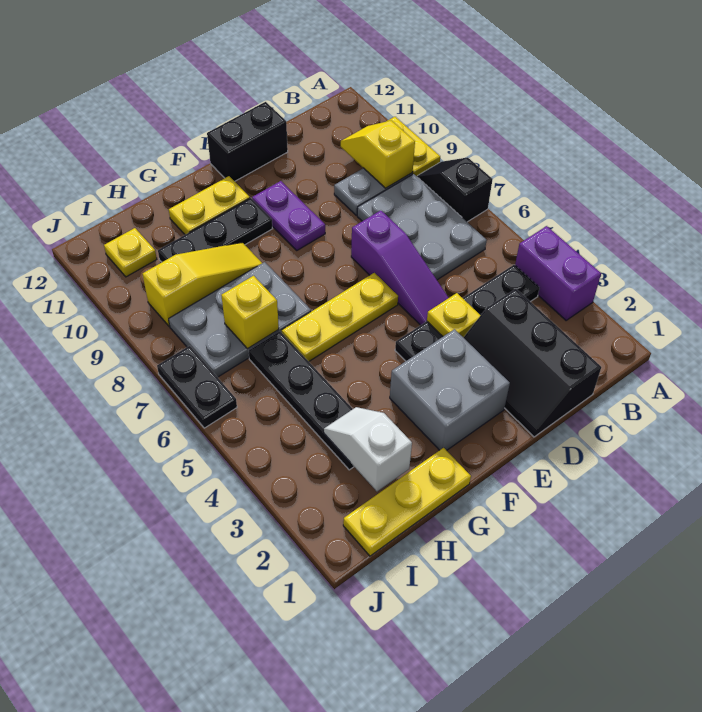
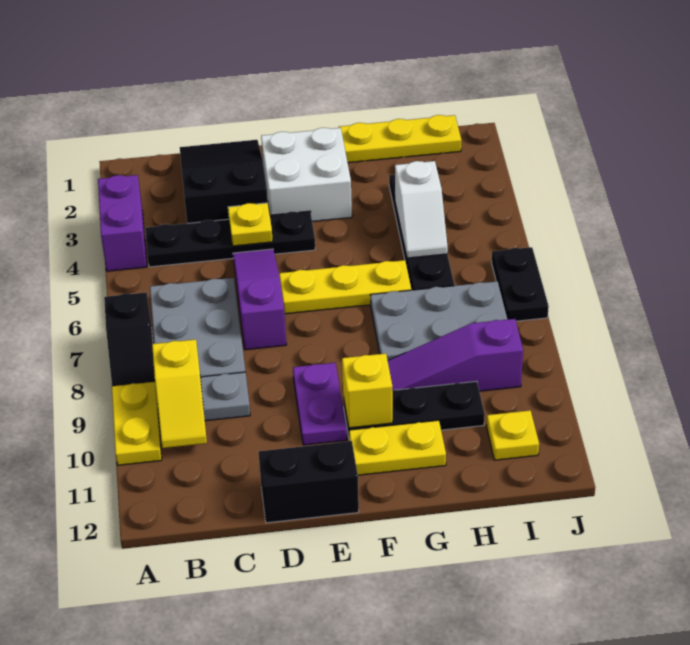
black 2x3 slope [463,289,601,437] -> black 2x3 slope turned to [180,140,268,223]
grey 2x2 brick [390,329,510,450] -> white 2x2 brick [261,128,352,221]
yellow 1x3 slope [143,242,262,326] -> purple 1x3 slope [388,319,523,391]
white 1x2 slope [324,407,412,491] -> white 1x2 slope moved to [395,161,448,258]
yellow 1x1 brick [221,276,279,349] -> yellow 1x1 brick moved to [342,353,393,428]

